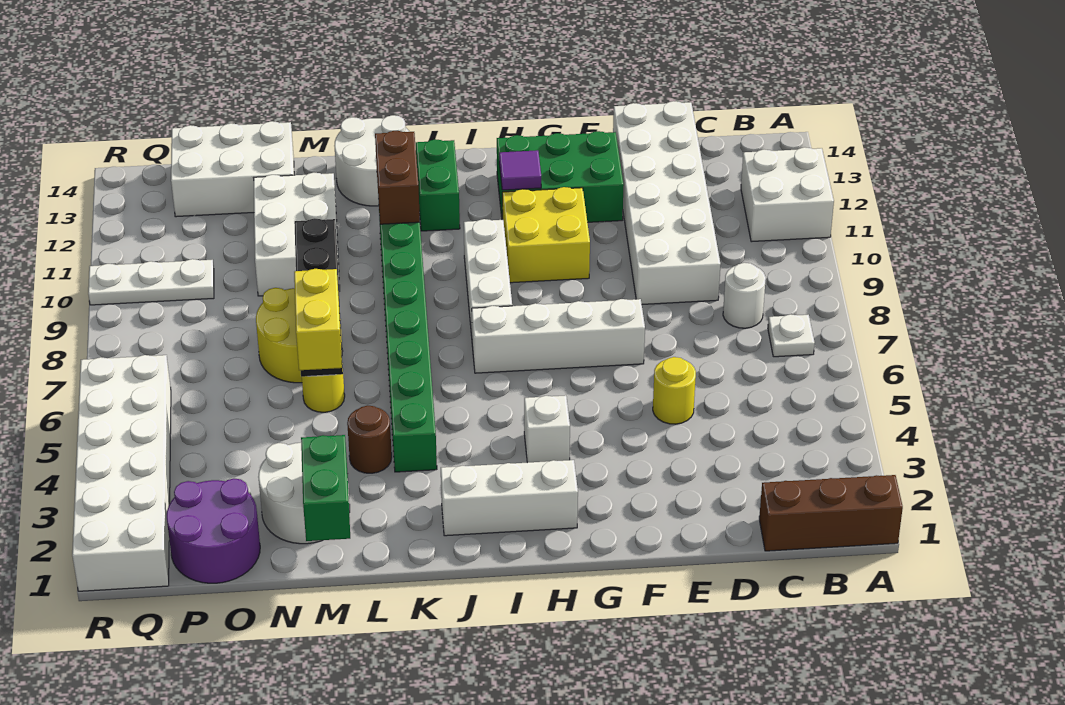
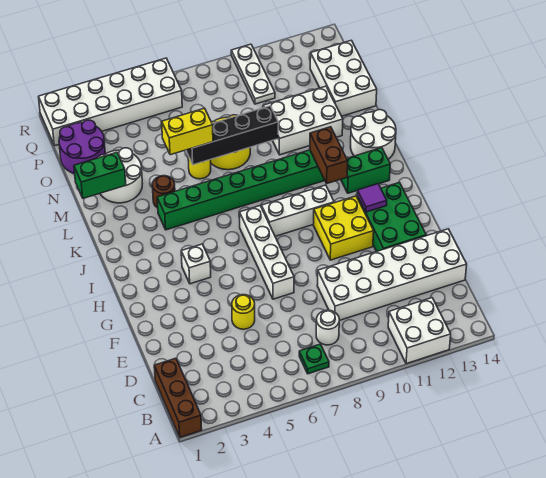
white 1x1 plate [768,314,815,357] -> green 1x1 plate [299,344,329,374]
white 1x3 brick [441,460,578,536] -> none
brown 1x2 brick [375,131,420,224] -> brown 1x2 brick turned to [310,127,348,183]

